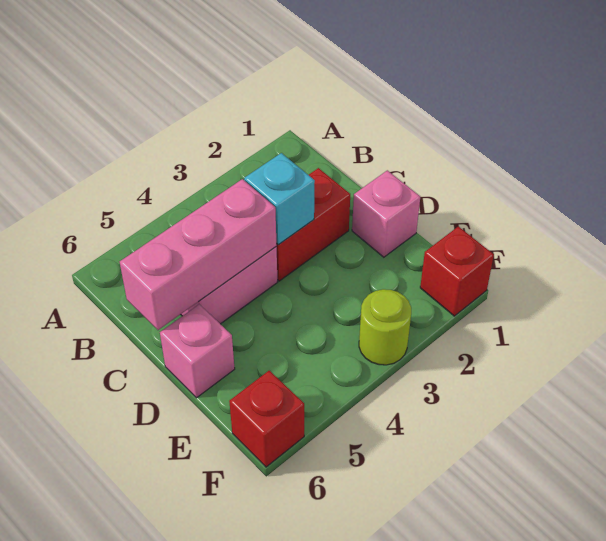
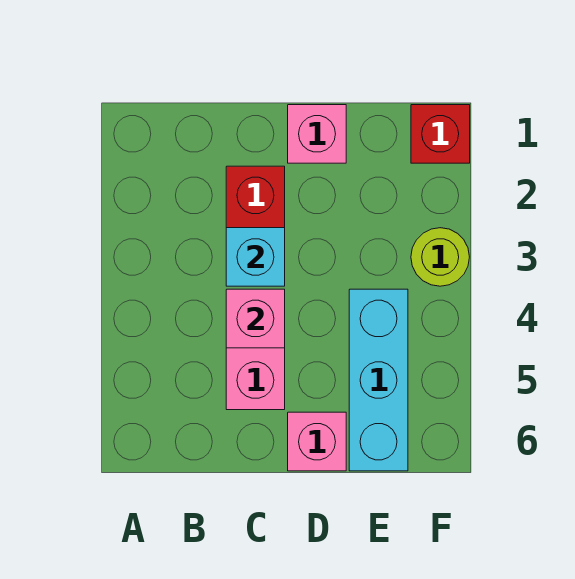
pink 1x3 brick [120,179,277,330] -> pink 1x1 brick [226,289,285,348]
none -> cyan 1x3 brick [349,289,408,471]
red 1x1 brick [229,371,304,467] -> none

